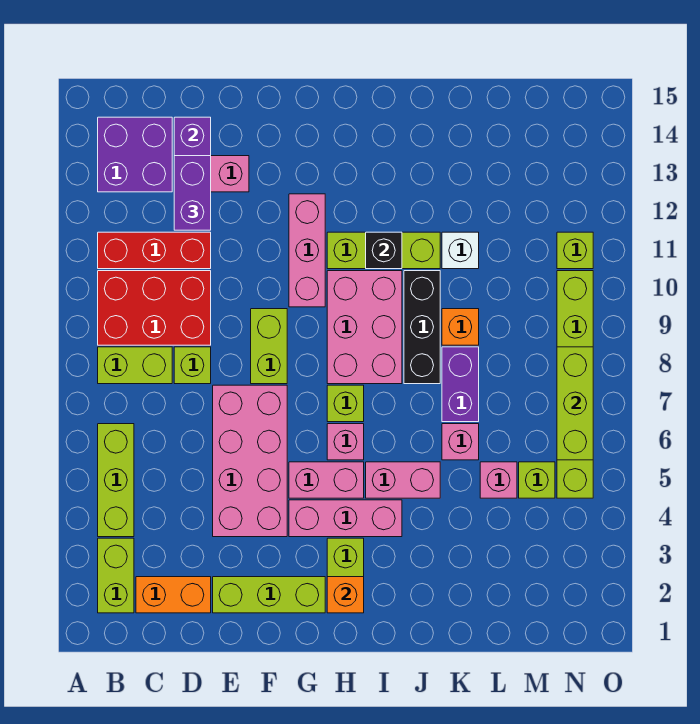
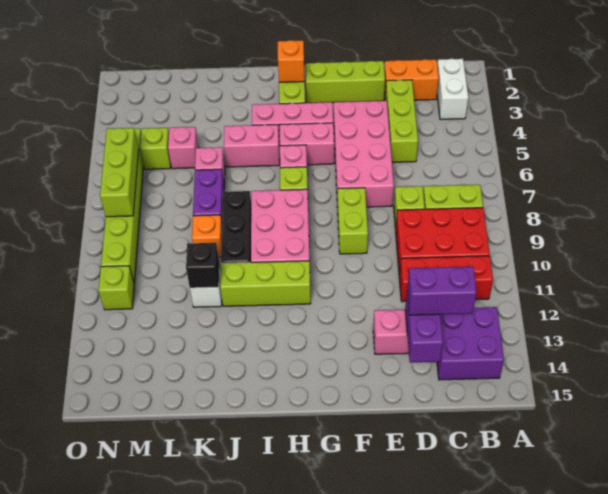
lime 1x2 brick [98,538,134,613] -> white 1x2 brick [437,59,468,120]
lime 1x3 brick [98,424,134,537] -> lime 1x3 brick moved to [385,80,418,162]
purple 1x2 brick [174,156,211,230] -> purple 1x2 brick turned to [407,267,477,315]
pink 1x3 brick [289,194,325,307] -> none
black 1x1 brick [366,232,402,269] -> black 1x1 brick moved to [186,243,219,288]

